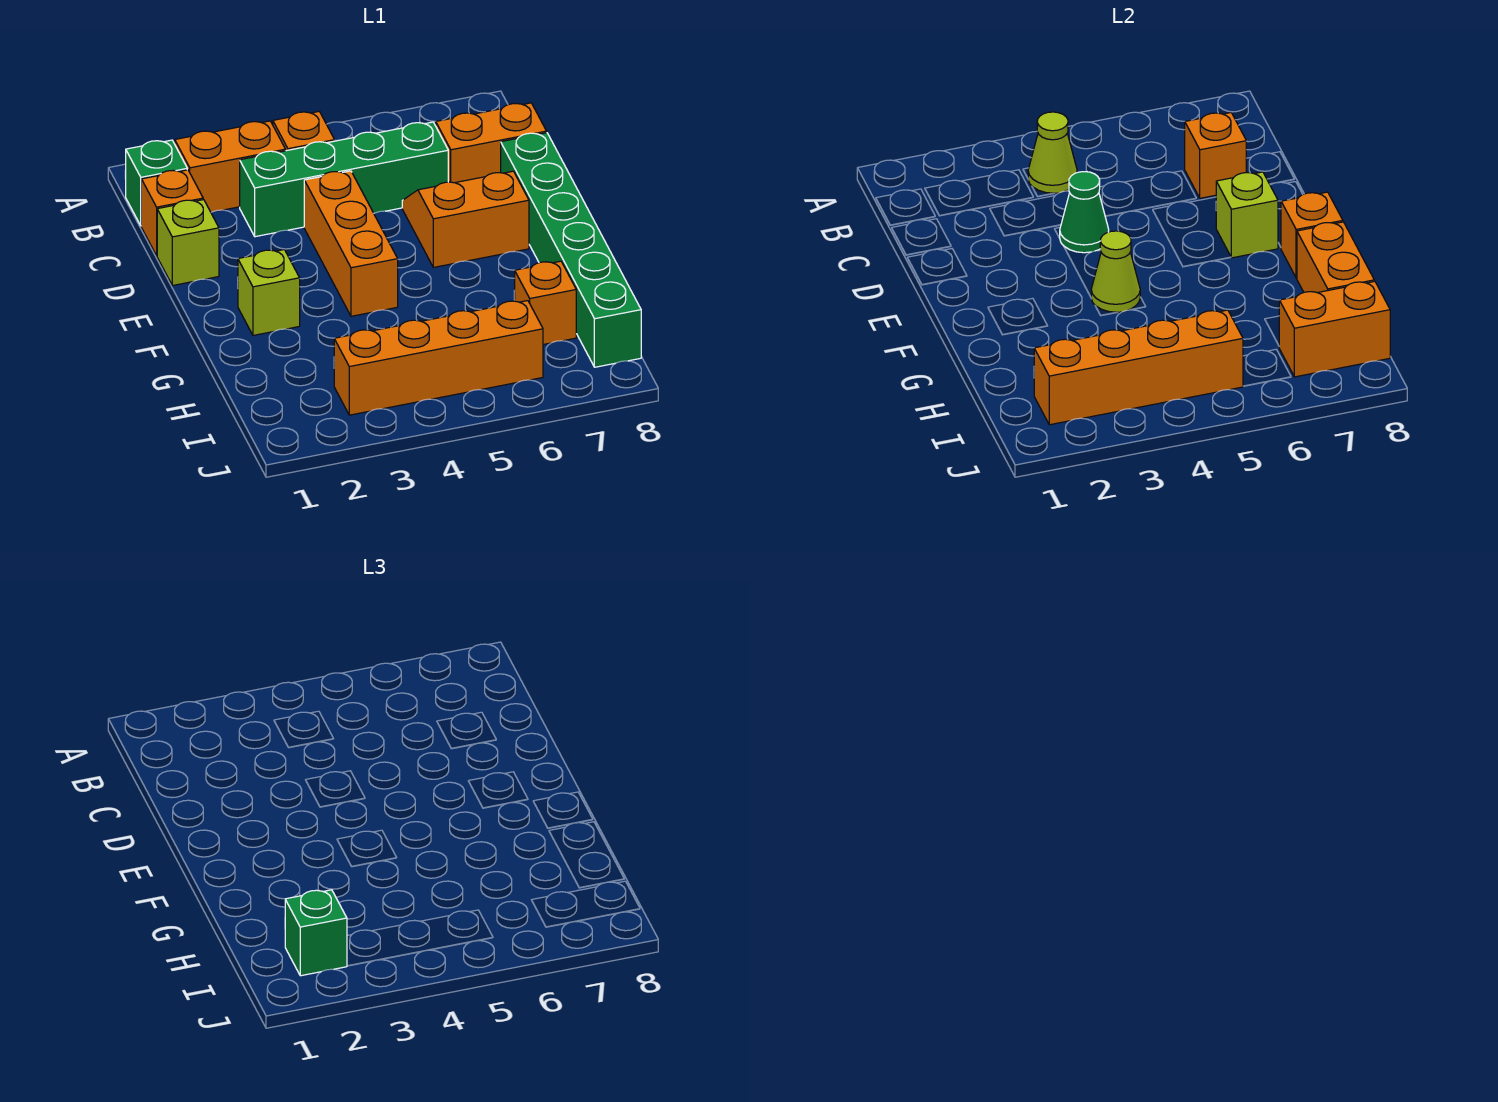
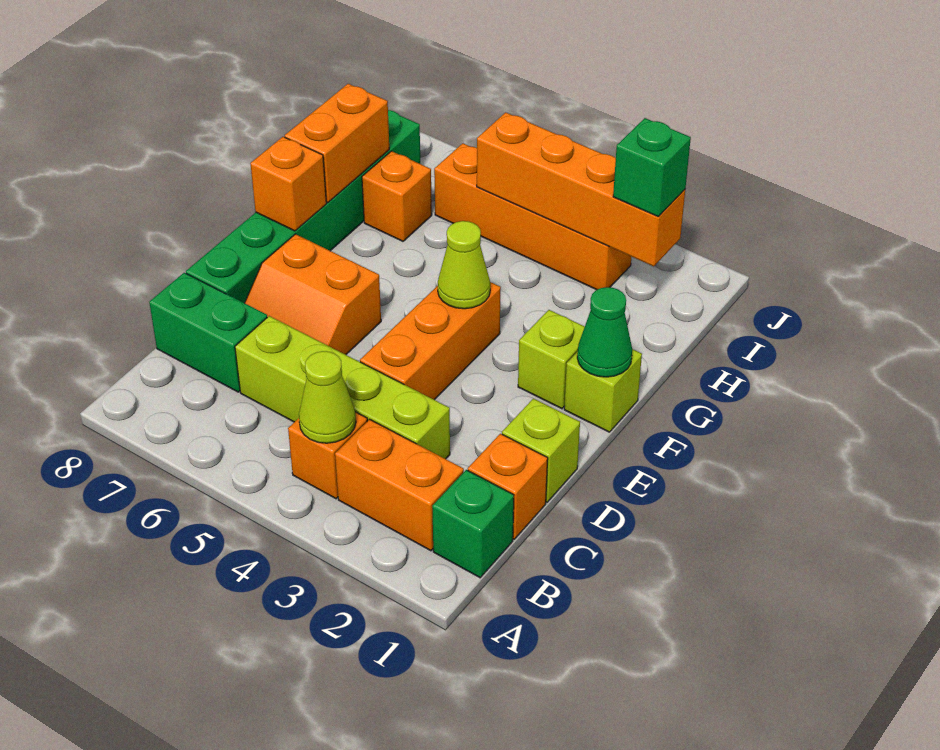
green 1x4 brick [240,122,448,237] -> lime 1x4 brick [235,316,450,459]
orange 1x2 brick [436,103,547,183] -> green 1x2 brick [149,273,267,392]
orange 1x1 brick [1185,113,1246,198] -> none
green 1x1 cone [1060,172,1109,253] -> green 1x1 cone moved to [577,287,632,377]
lime 1x1 brick [1216,172,1278,258] -> lime 1x1 brick moved to [564,349,642,432]
orange 1x2 brick [1279,281,1390,377] -> none

